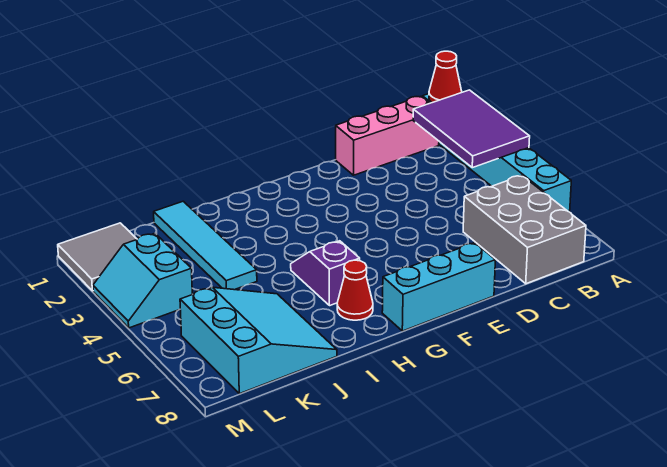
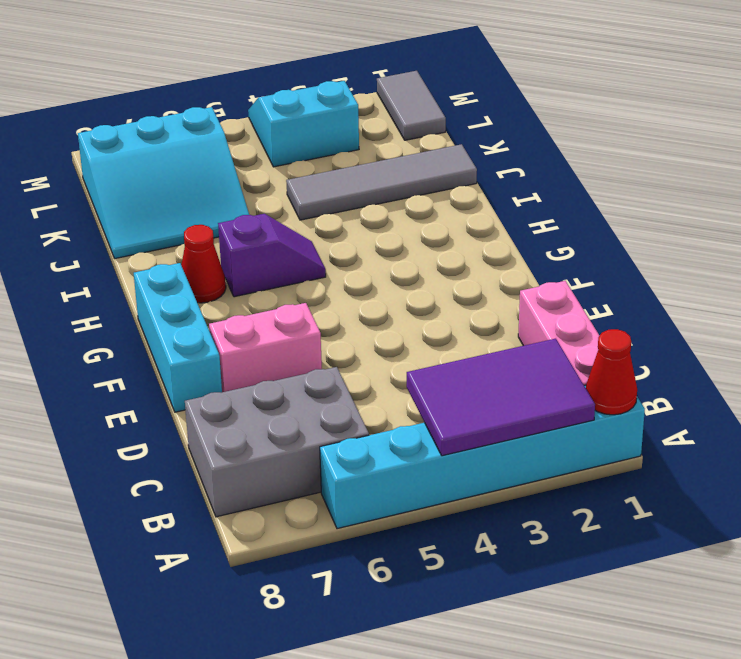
none -> pink 1x2 brick [209,303,322,392]
cyan 1x4 tile [154,201,257,290] -> grey 1x4 tile [286,144,477,220]
grey 2x2 tile [58,223,137,291] -> grey 1x2 tile [377,71,446,140]

